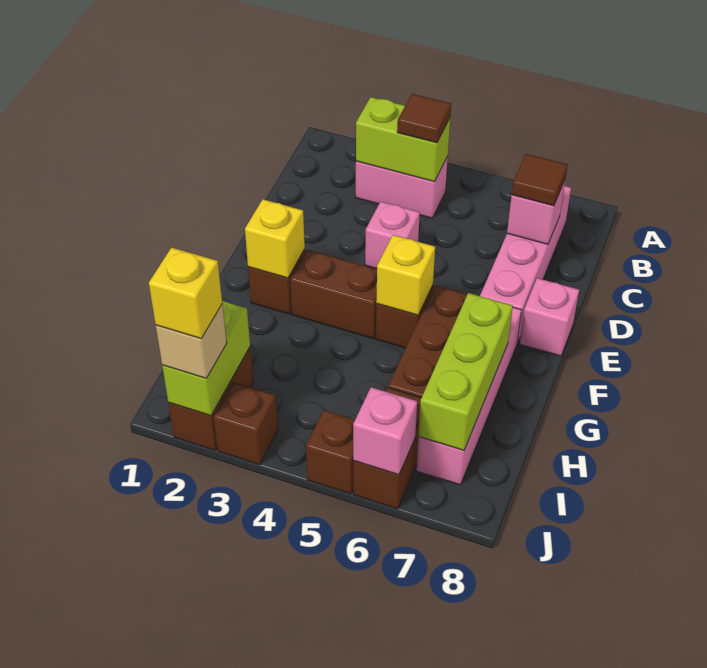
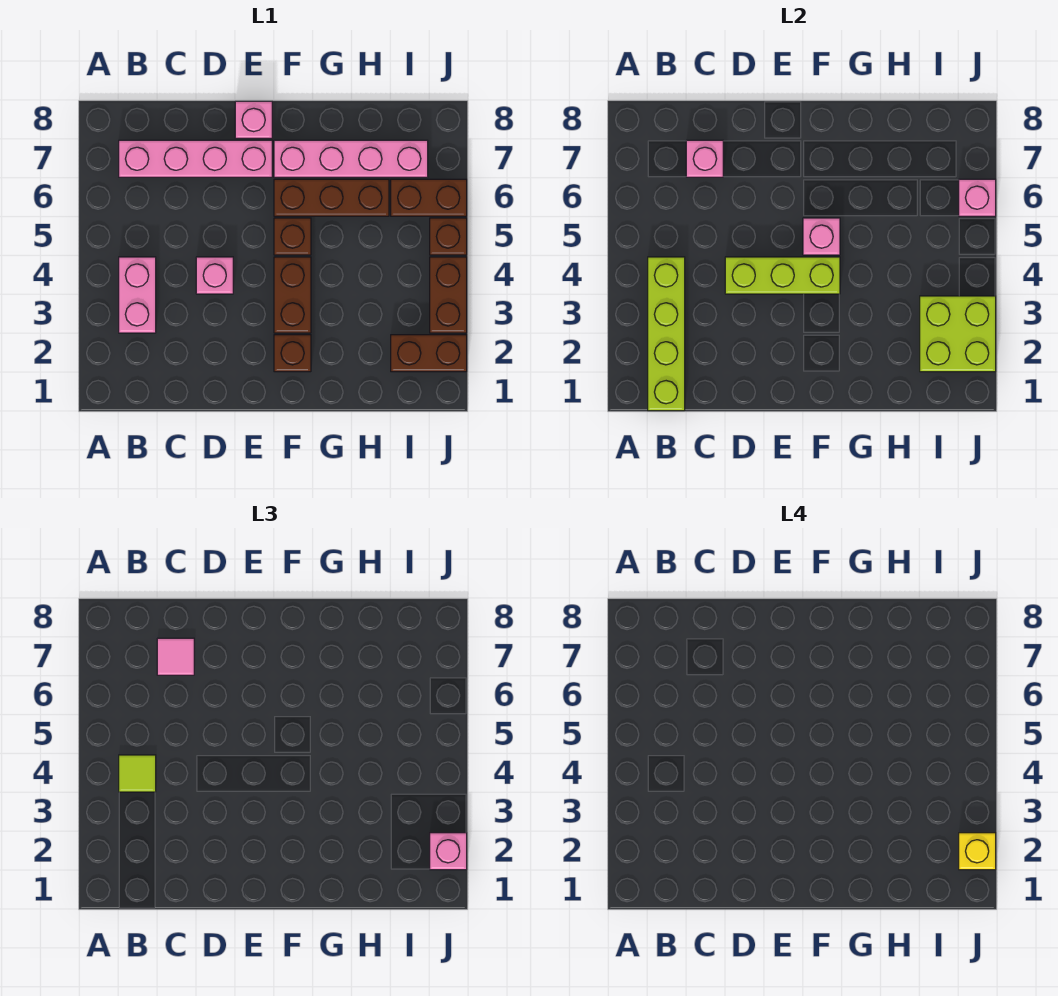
lime 1x2 brick [356,97,450,182] -> lime 1x4 brick [648,257,685,411]
brown 1x1 tile [397,94,451,143] -> lime 1x1 tile [119,755,156,792]
brown 1x1 tile [512,154,568,206] -> pink 1x1 tile [157,638,194,675]
yellow 1x1 brick [245,199,305,278] -> none
yellow 1x1 brick [376,235,435,315] -> pink 1x1 brick [803,218,840,255]
lime 1x3 brick [418,293,513,451] -> lime 1x3 brick moved to [725,257,840,294]
lime 1x2 brick [162,301,250,416] -> lime 2x2 brick [920,296,996,372]
tan 1x1 brick [156,304,227,378] -> pink 1x1 brick [430,833,467,870]
brown 1x1 brick [214,382,278,465] -> brown 1x2 brick [430,257,467,333]

